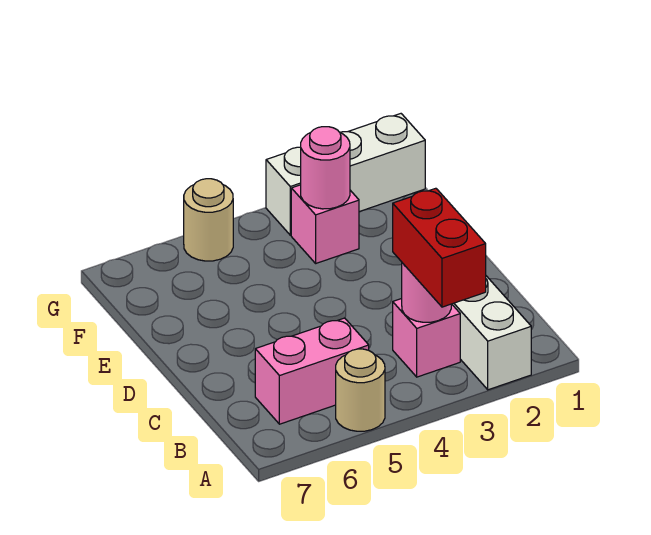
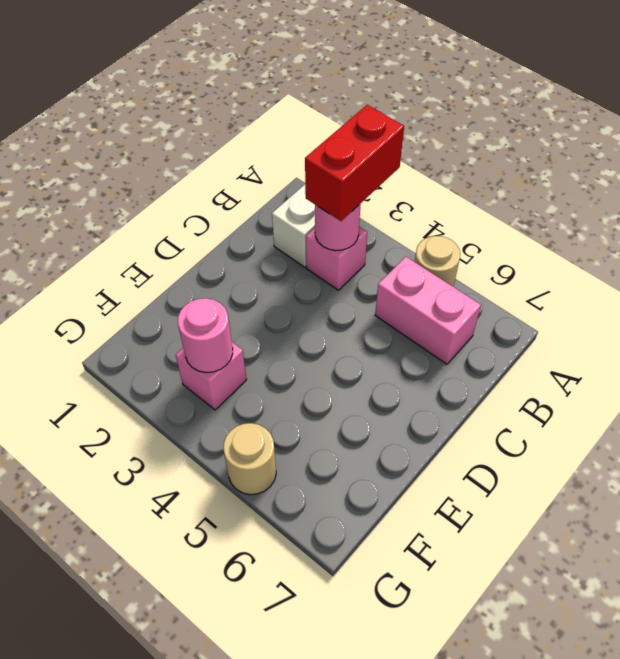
white 1x3 brick [266,114,425,235] -> none

